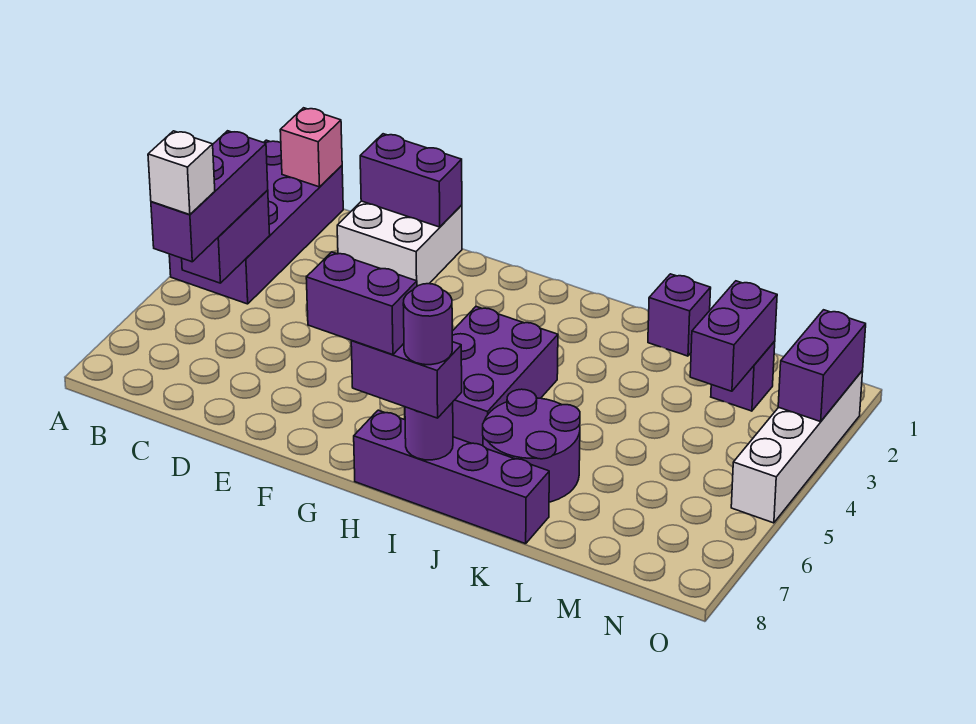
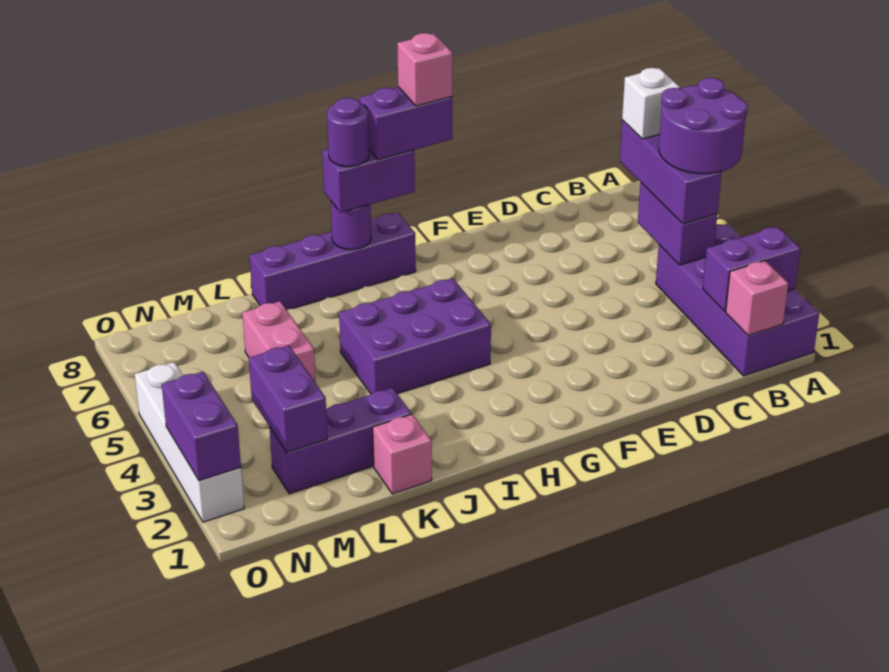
white 2x2 brick [337,201,462,286] -> none
purple 1x2 brick [360,134,462,227] -> purple 1x2 brick moved to [703,227,800,311]
none -> pink 1x1 brick [397,33,452,106]
purple 2x3 brick [452,307,558,446] -> purple 2x3 brick turned to [339,279,491,394]
purple 2x2 round brick [483,389,580,502] -> purple 2x2 round brick moved to [659,78,748,174]
purple 1x1 brick [648,274,711,356] -> pink 1x1 brick [373,414,432,494]
none -> pink 1x2 brick [242,301,316,383]
purple 1x1 brick [711,341,775,411] -> purple 1x3 brick [269,388,411,494]

